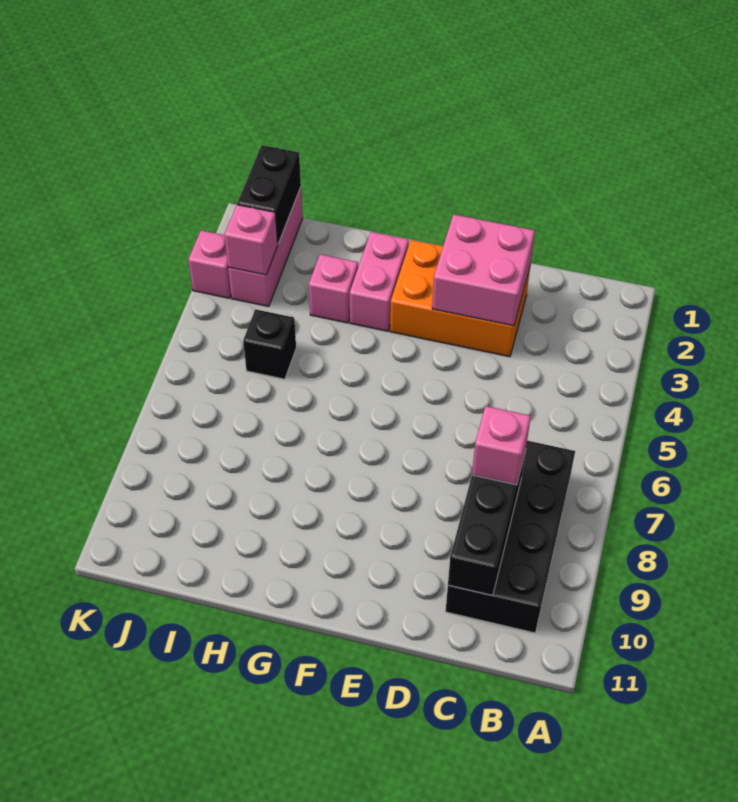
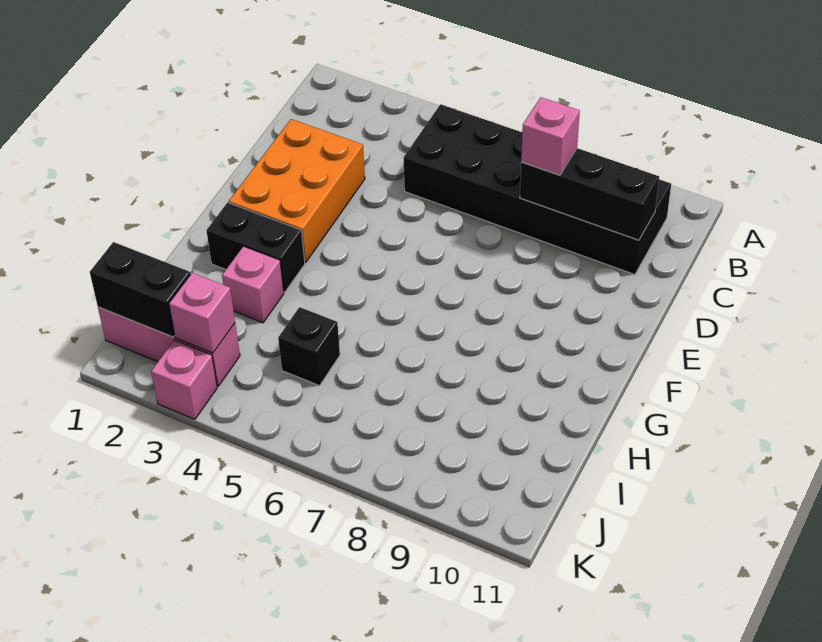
black 2x4 brick [446,441,575,633] -> black 2x6 brick [404,104,671,275]
pink 2x2 brick [432,214,535,326] -> none
pink 1x2 brick [350,232,409,331] -> black 1x2 brick [206,202,305,292]

